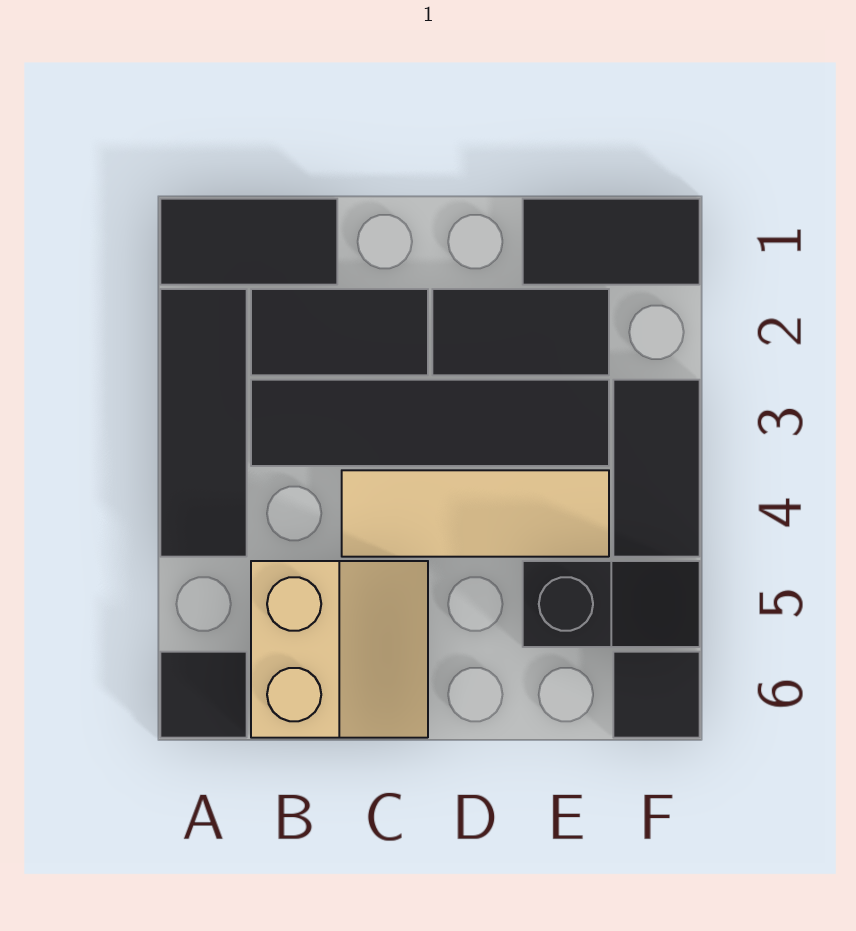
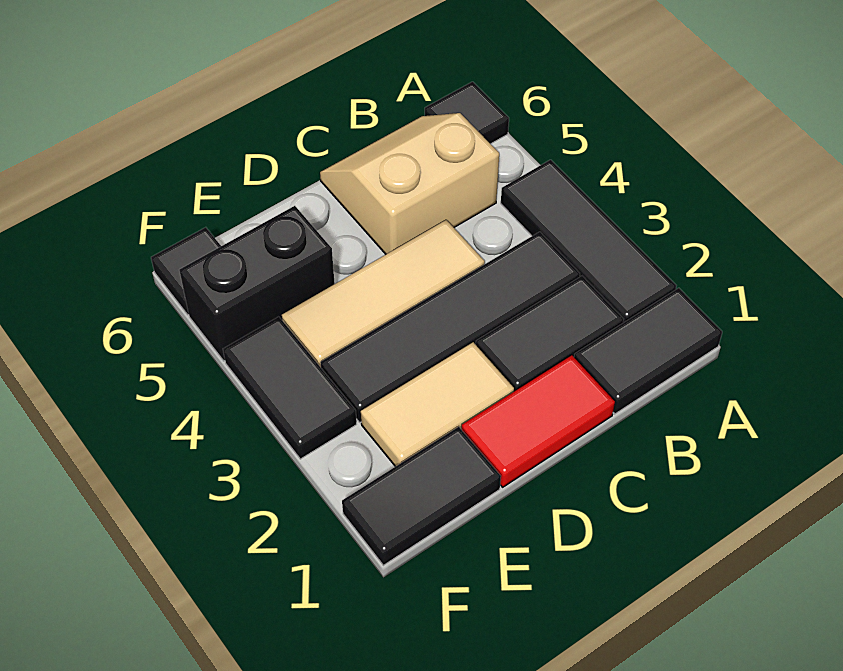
tan 2x2 slope [251,561,428,738] -> tan 2x2 slope turned to [320,113,499,254]
none -> red 1x2 tile [461,355,615,487]
black 1x2 tile [432,289,609,375] -> tan 1x2 tile [361,342,514,467]
black 1x2 slope [523,561,700,647] -> black 1x2 brick [179,206,335,361]

